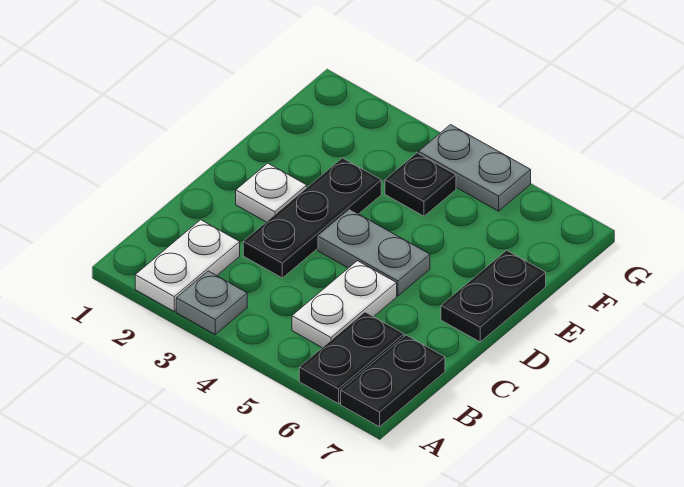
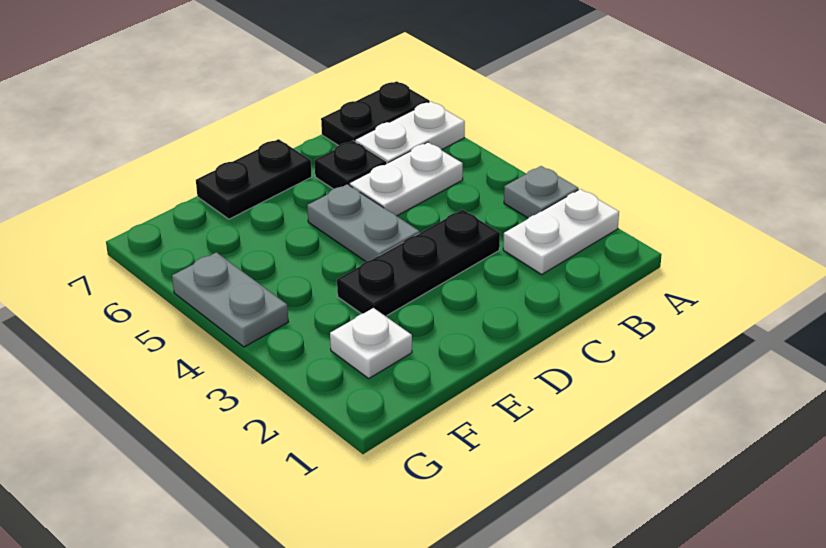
black 1x2 plate [299,312,404,404] -> white 1x2 plate [355,101,465,163]
white 1x1 plate [236,163,307,222] -> white 1x1 plate moved to [330,308,412,378]
black 1x1 plate [385,153,456,216] -> black 1x1 plate moved to [314,141,387,189]

